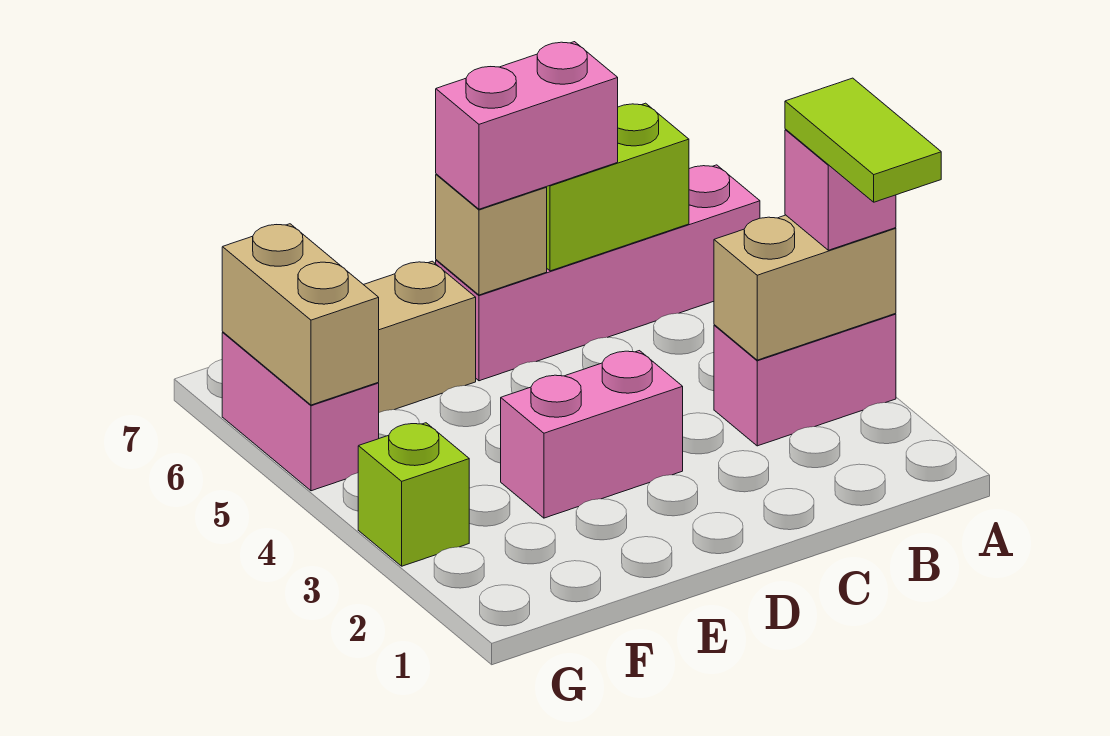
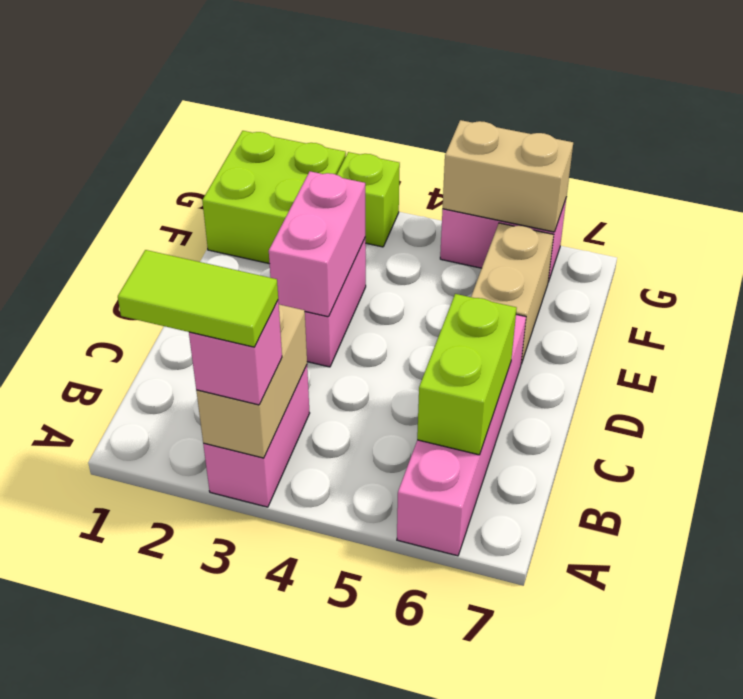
pink 1x2 brick [436,42,618,209] -> pink 1x2 brick moved to [269,171,365,317]
tan 1x1 brick [436,174,547,295] -> none
none -> lime 2x2 brick [202,131,346,263]

